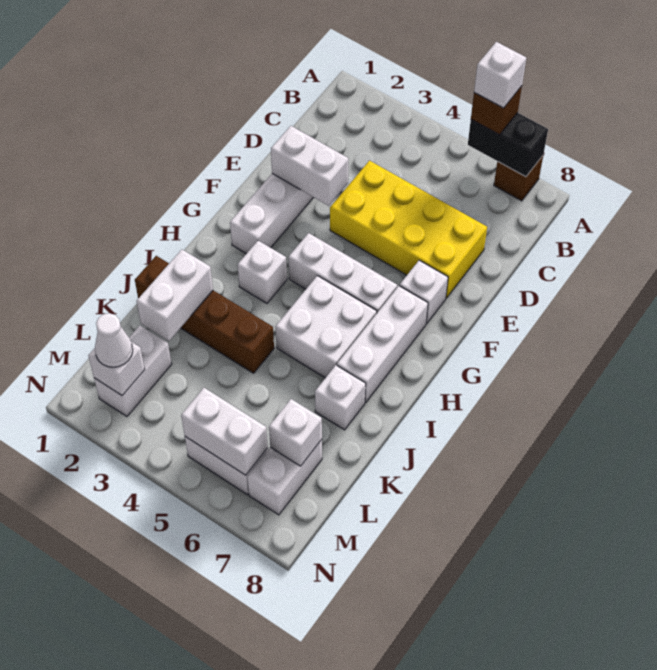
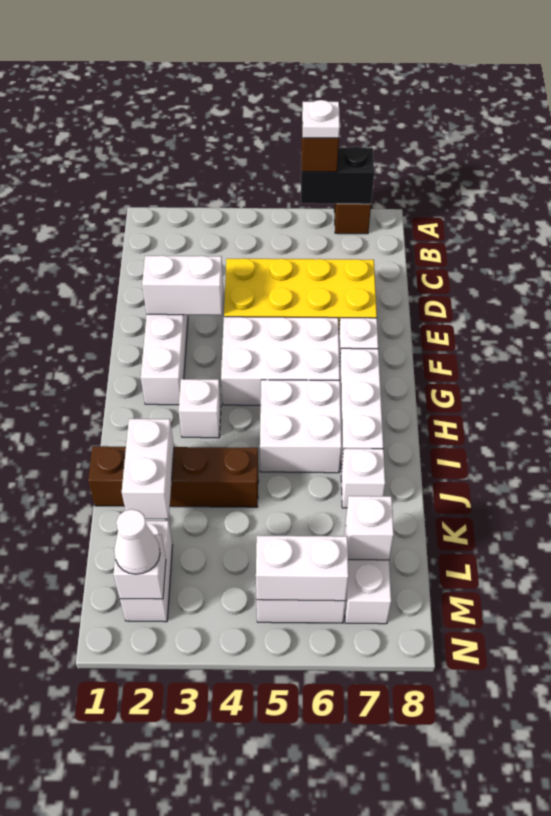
white 1x1 brick [474,42,526,108] -> white 1x1 plate [302,100,340,138]
white 1x3 brick [289,233,397,312] -> white 2x3 brick [221,317,340,405]

